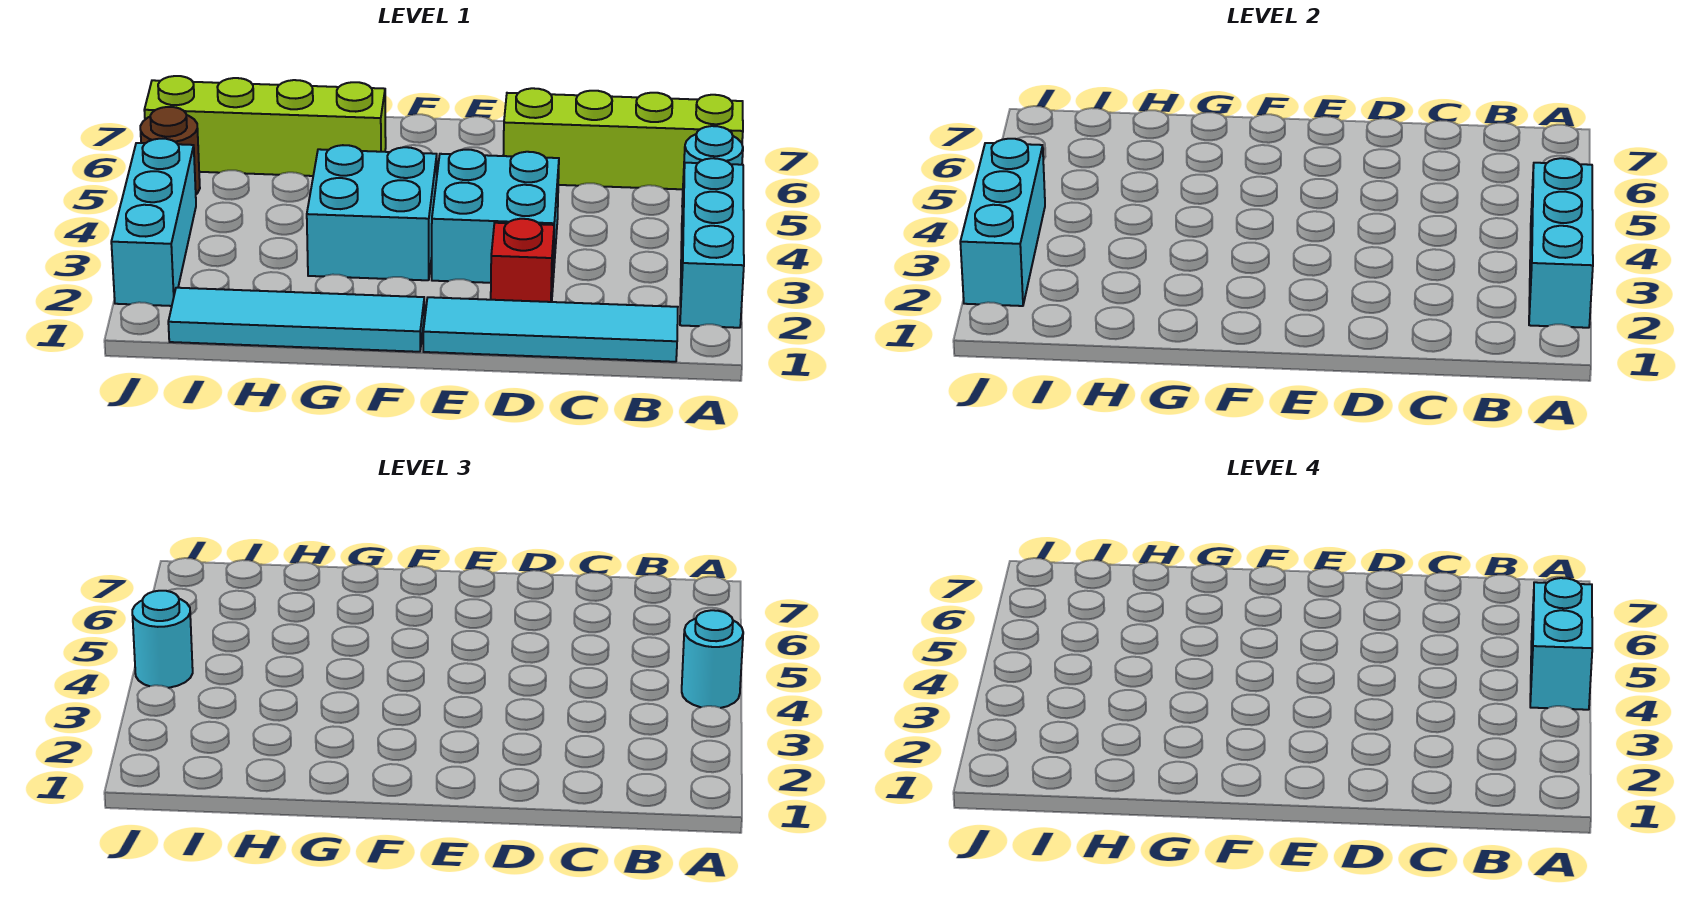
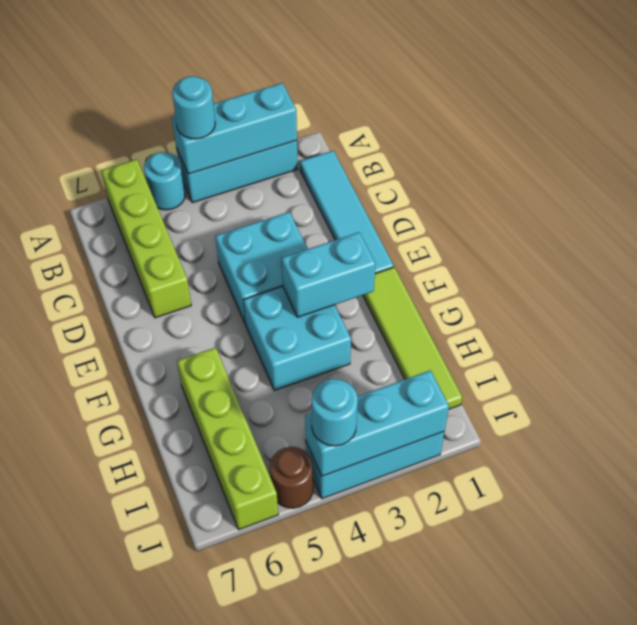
cyan 1x2 brick [1530,578,1592,710] -> cyan 1x2 brick moved to [282,232,376,317]
red 1x1 brick [491,219,554,302] -> none
cyan 1x4 tile [168,288,424,352] -> lime 1x4 tile [363,267,462,409]

